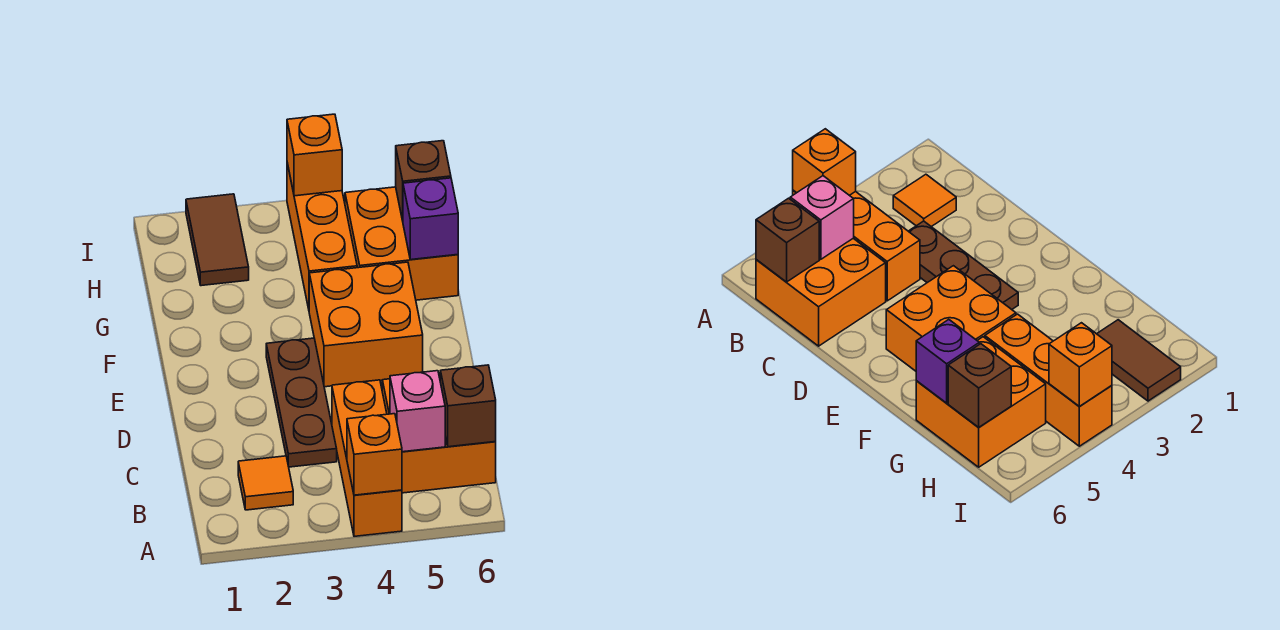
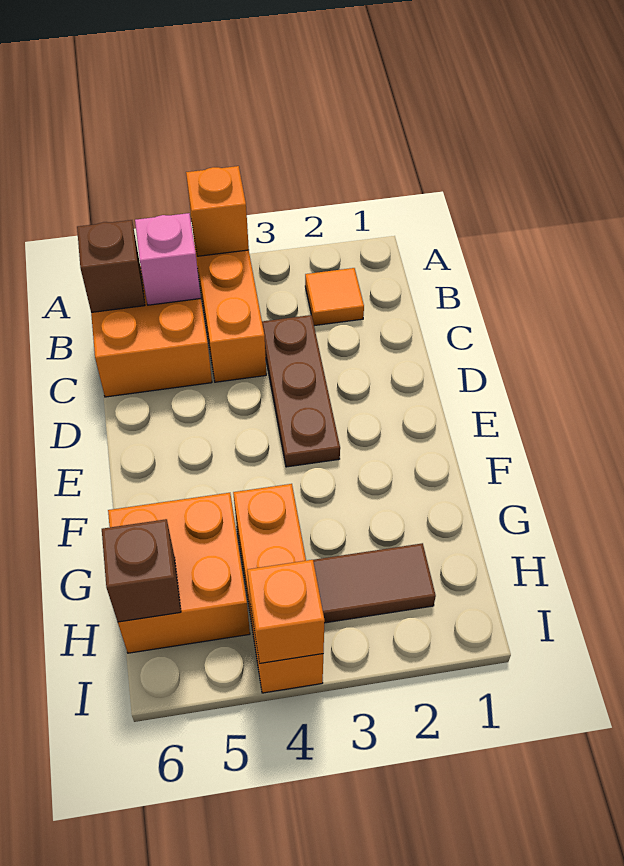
orange 2x2 brick [309,262,423,387] -> none
purple 1x1 brick [403,178,458,260] -> none
brown 1x2 tile [186,194,249,286] -> brown 1x2 tile turned to [313,543,436,623]

